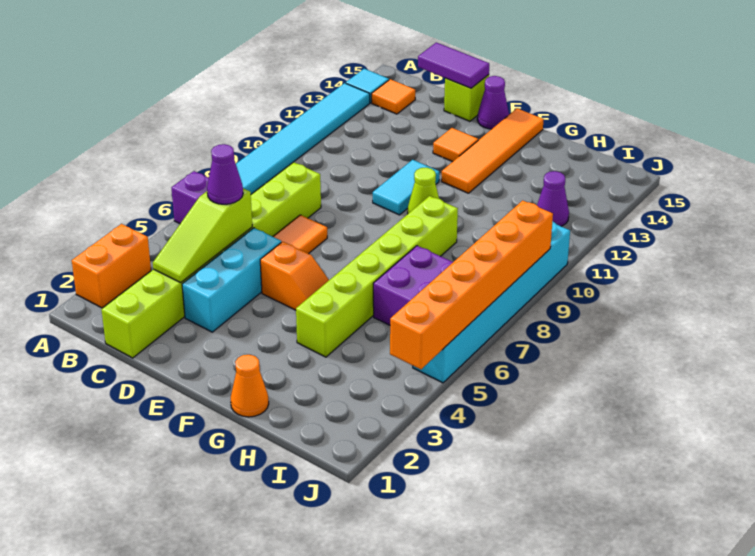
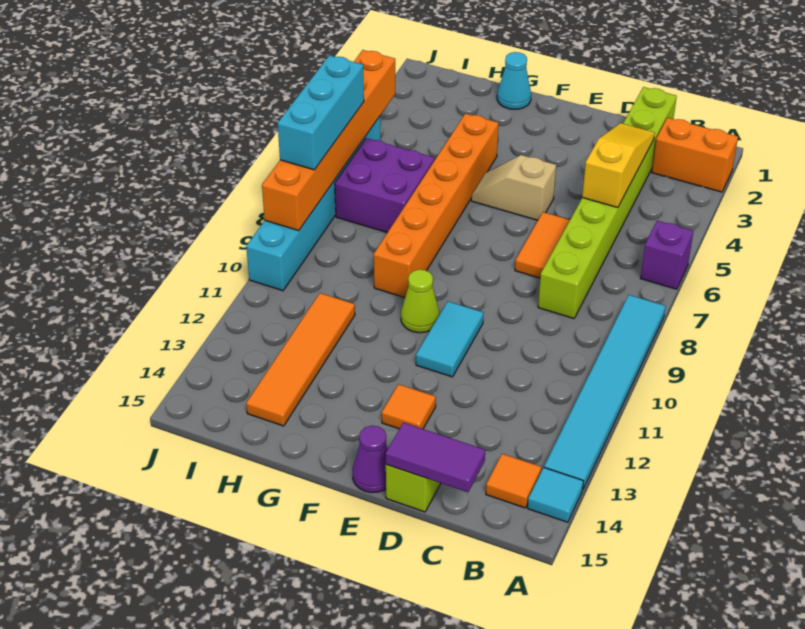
orange 1x2 brick [72,224,151,308] -> orange 1x2 brick turned to [652,118,738,192]
lime 1x3 slope [153,188,252,283] -> yellow 1x3 slope [582,123,655,208]
purple 1x1 cone [207,144,243,204] -> none
cyan 1x3 brick [182,228,281,332] -> cyan 1x3 brick moved to [278,56,364,170]
orange 1x2 slope [260,242,329,310] -> tan 1x2 slope [471,155,556,220]
orange 1x4 tile [441,108,544,193] -> orange 1x4 tile moved to [246,293,355,426]
orange 1x1 cone [231,355,269,417] -> cyan 1x1 cone [497,52,531,109]
lime 1x6 brick [296,196,458,357] -> orange 1x6 brick [374,114,498,298]
purple 1x1 cone [537,171,569,226] -> none

